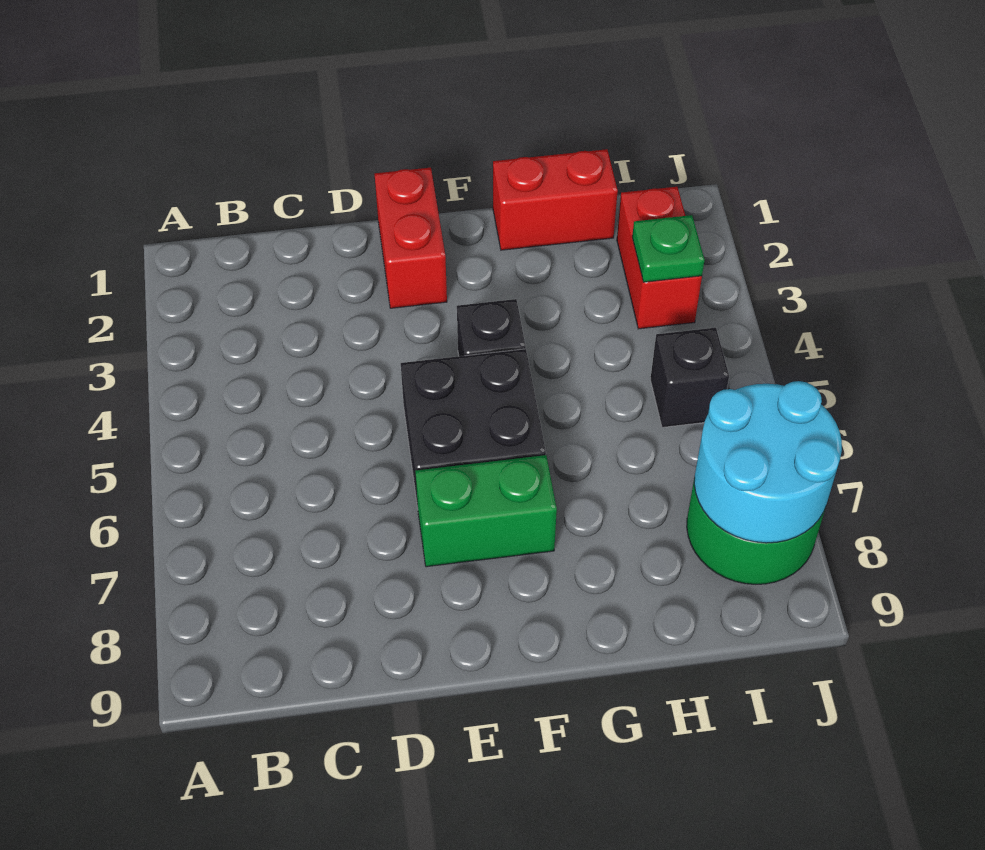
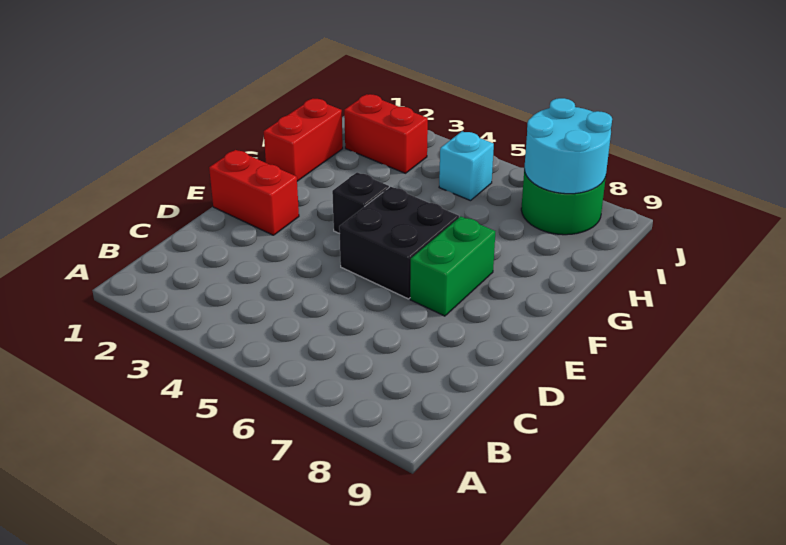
green 1x1 plate [632,215,704,282] -> none
black 1x1 brick [650,328,729,427] -> cyan 1x1 brick [439,131,494,201]

